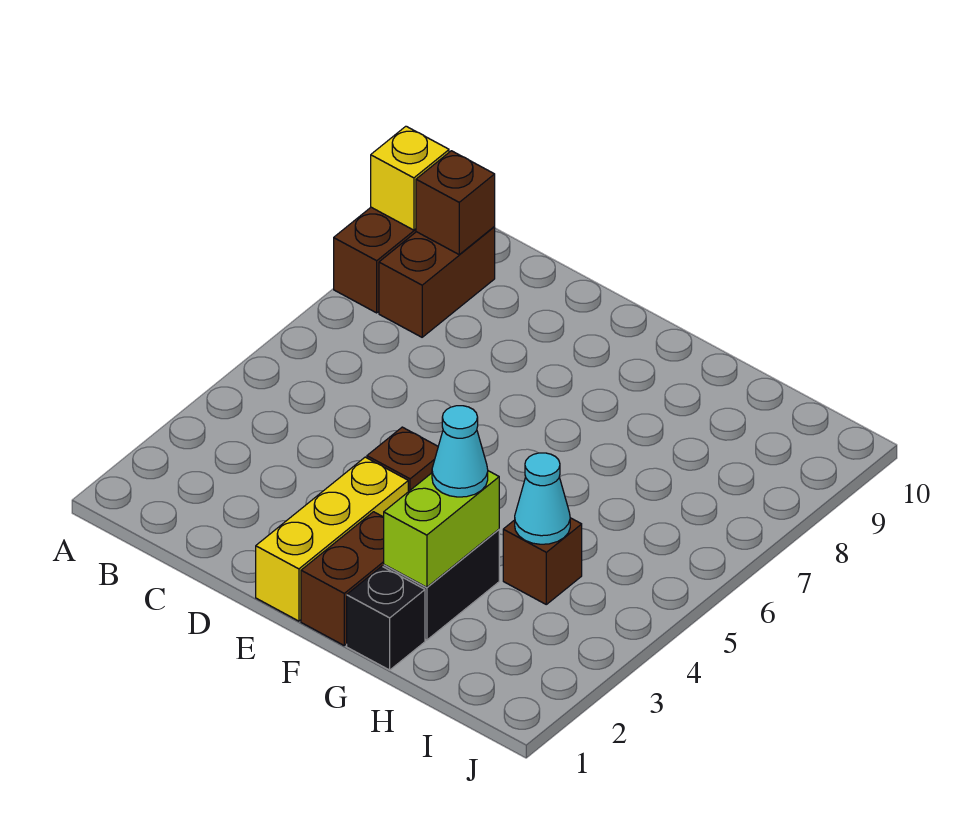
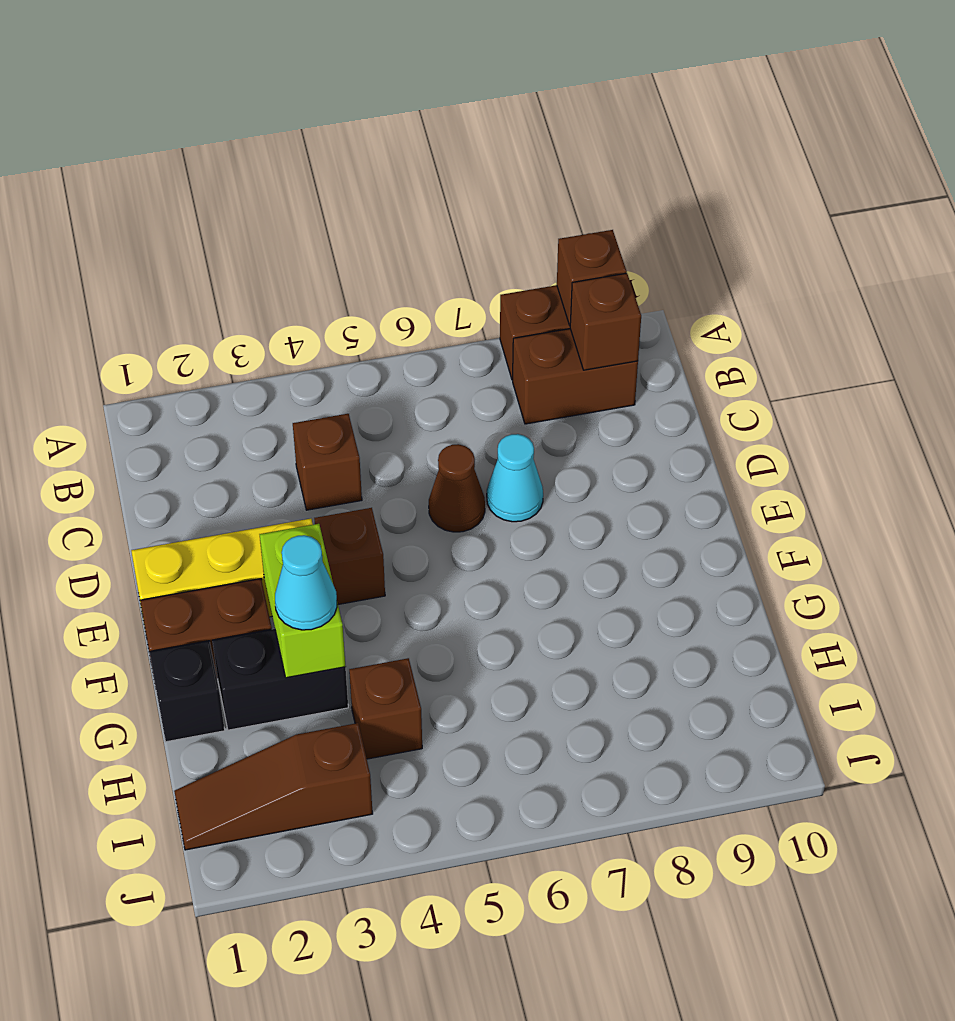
yellow 1x1 brick [371,126,449,230] -> brown 1x1 brick [557,230,627,325]
none -> brown 1x1 brick [293,414,362,510]
none -> brown 1x1 cone [429,444,485,532]
lime 1x2 brick [384,471,499,587] -> lime 1x2 brick turned to [260,524,346,678]
cyan 1x1 cone [515,453,570,544] -> cyan 1x1 cone moved to [487,434,543,522]
none -> brown 1x3 slope [174,723,373,850]

